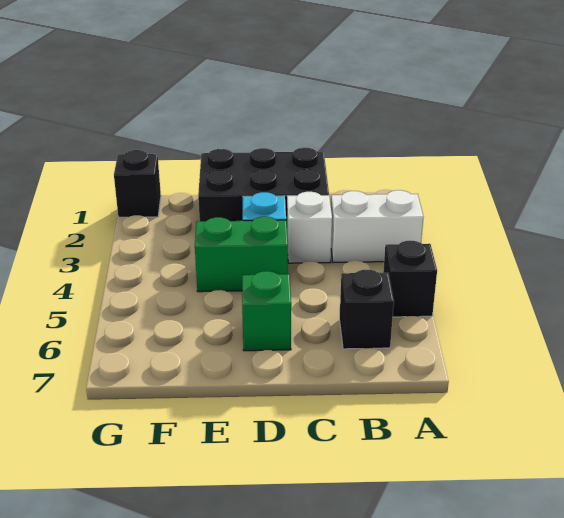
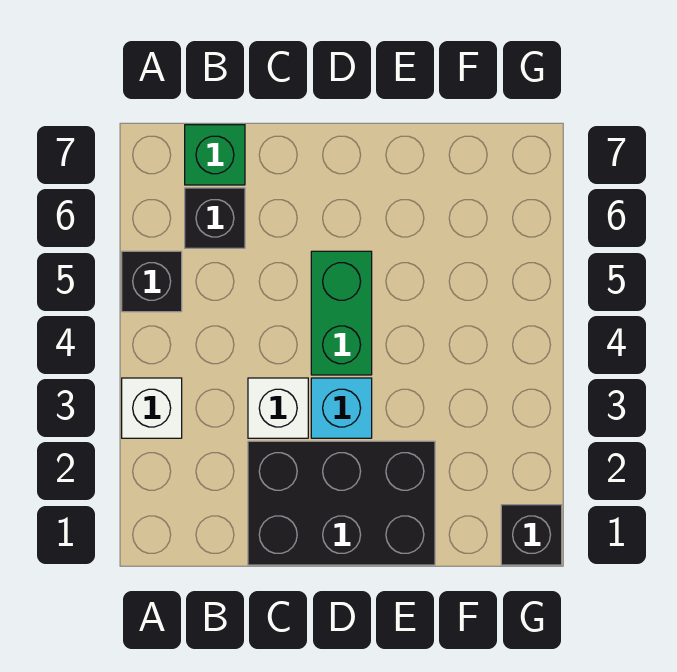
white 1x2 brick [331,190,423,262] -> white 1x1 brick [122,378,182,438]
green 1x2 brick [195,217,288,292] -> green 1x2 brick turned to [311,251,372,375]
green 1x1 brick [242,271,291,351] -> green 1x1 brick moved to [185,125,245,185]

